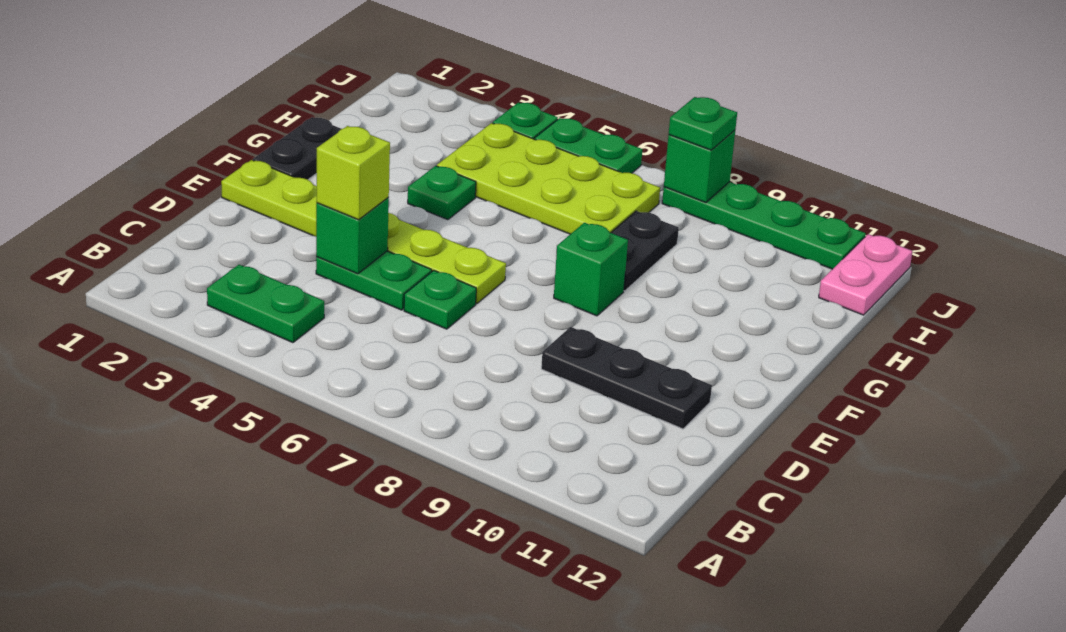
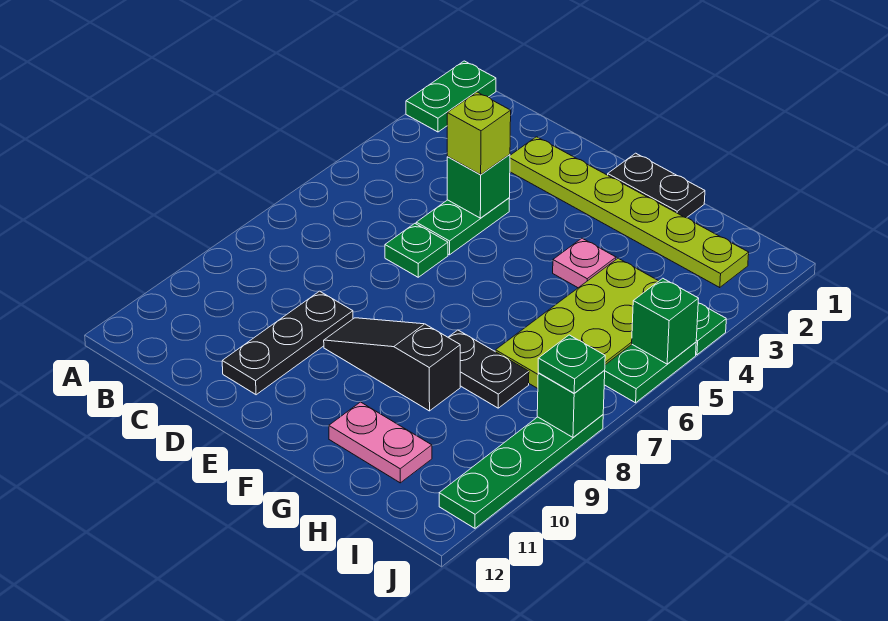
green 1x2 plate [207,265,324,343] -> green 1x2 plate moved to [406,61,496,132]
lime 1x6 plate [221,160,506,304] -> lime 1x6 plate turned to [510,137,749,288]
none -> black 1x3 slope [324,318,460,411]
green 1x1 brick [554,223,628,316] -> green 1x1 brick moved to [632,278,699,364]
green 1x1 plate [408,166,476,220] -> pink 1x1 plate [553,238,616,288]
pink 1x2 plate [819,234,912,315] -> pink 1x2 plate moved to [329,402,432,483]

